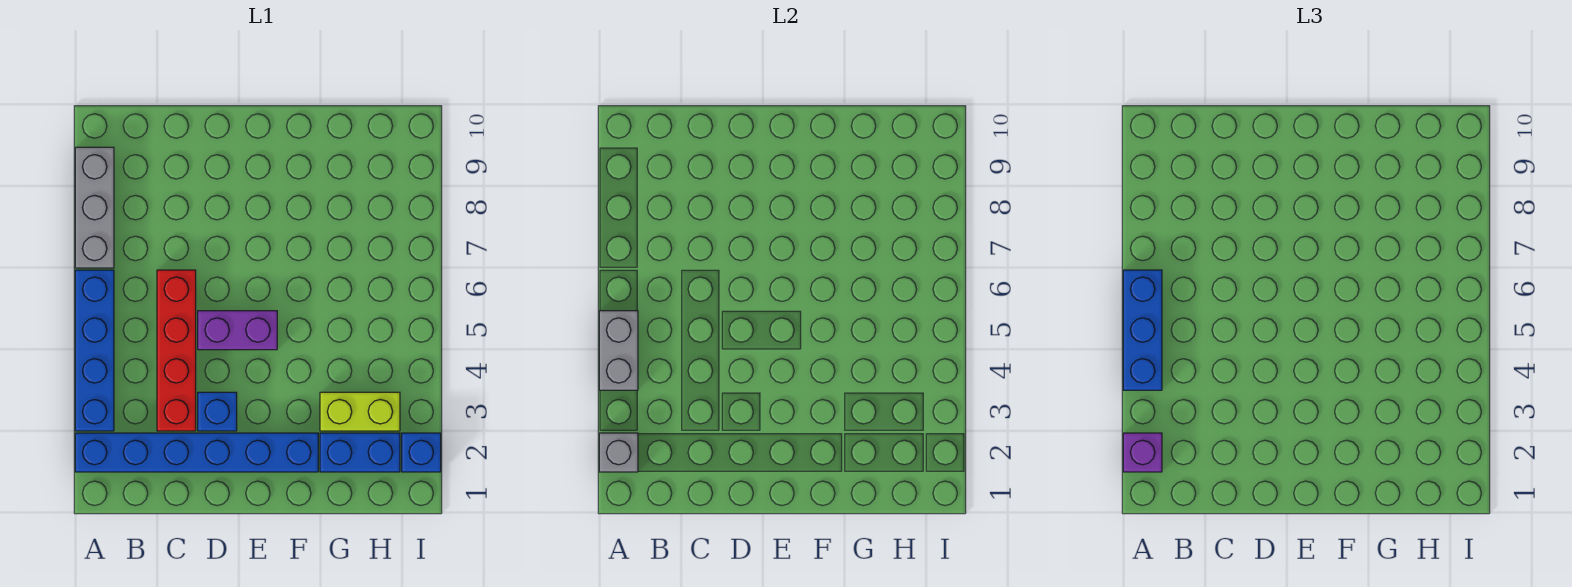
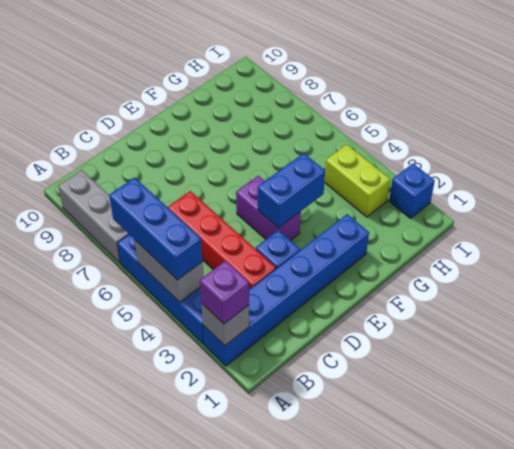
purple 1x2 brick [198,311,277,350] -> purple 1x2 brick turned to [236,176,301,241]
blue 1x2 brick [320,433,400,472] -> blue 1x2 brick moved to [258,153,325,228]
lime 1x2 brick [320,392,400,431] -> lime 1x2 brick turned to [324,144,390,217]

